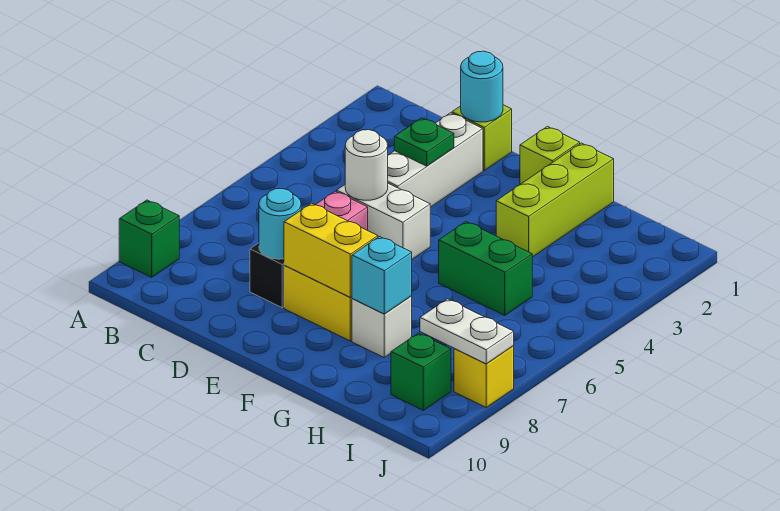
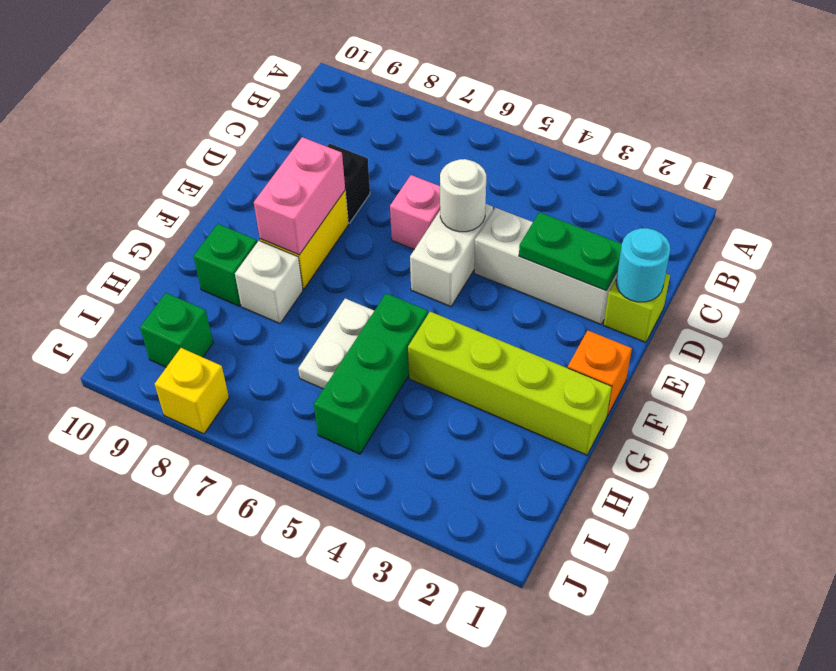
green 1x1 brick [119,200,179,277] -> green 1x1 brick moved to [193,224,257,306]
green 1x1 plate [394,118,454,166] -> green 1x2 plate [519,212,622,291]
cyan 1x1 round brick [259,189,301,259] -> none
yellow 1x2 brick [284,203,378,297] -> pink 1x2 brick [254,137,345,255]
lime 1x1 brick [520,126,580,184] -> orange 1x1 brick [568,331,632,416]
lime 1x3 brick [496,143,614,257] -> lime 1x4 brick [408,312,612,455]
green 1x2 brick [439,222,532,315] -> green 1x3 brick [314,293,428,454]
cyan 1x1 brick [352,237,412,314] -> none
white 1x2 plate [420,299,514,364] -> white 1x2 plate moved to [298,298,374,389]

